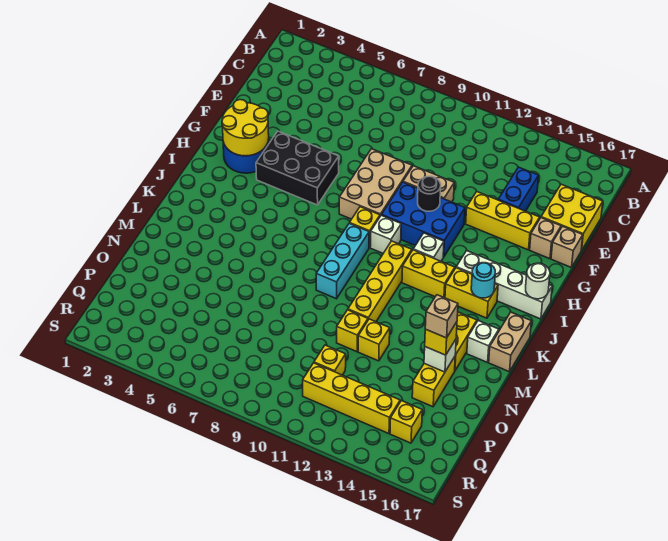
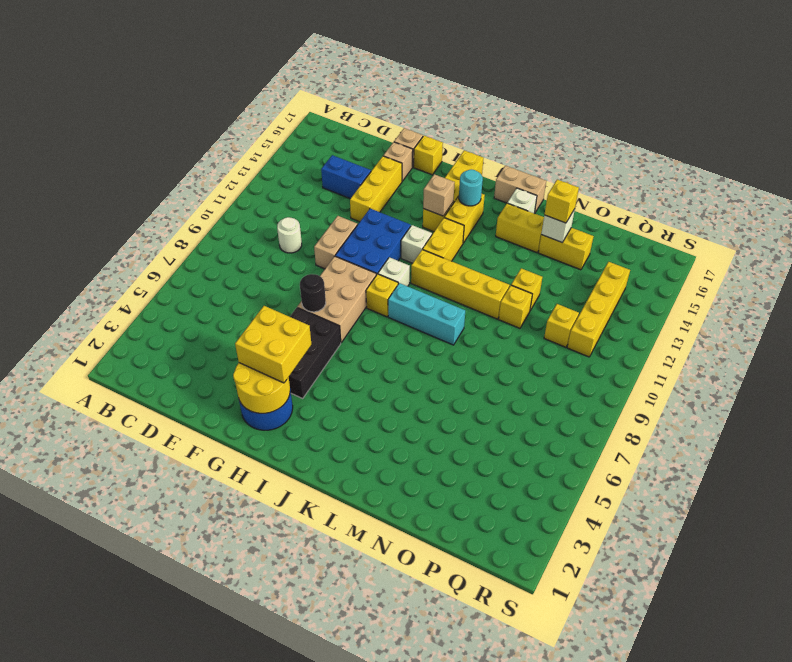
yellow 2x2 brick [541,184,603,250] -> yellow 2x2 brick moved to [235,306,312,383]
tan 2x3 brick [339,149,412,219] -> tan 2x3 brick turned to [297,256,376,342]
black 1x1 round brick [418,176,441,211] -> black 1x1 round brick moved to [300,274,326,312]
white 1x4 brick [456,251,552,319] -> yellow 1x4 brick [423,150,483,232]
white 1x1 round brick [526,263,550,299] -> white 1x1 round brick moved to [277,217,302,253]
tan 1x1 brick [425,295,458,338] -> tan 1x1 brick moved to [423,174,455,216]
yellow 1x1 brick [390,401,422,443] -> yellow 1x1 brick moved to [414,136,443,175]

